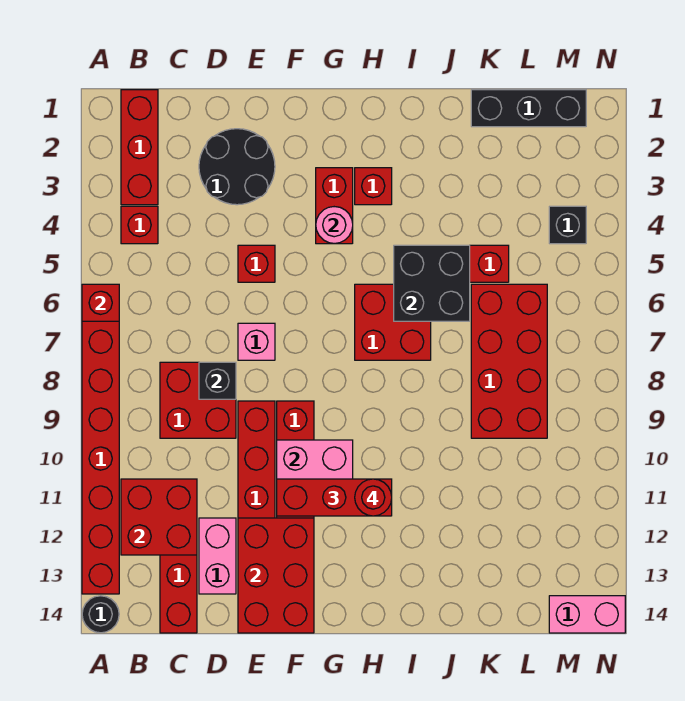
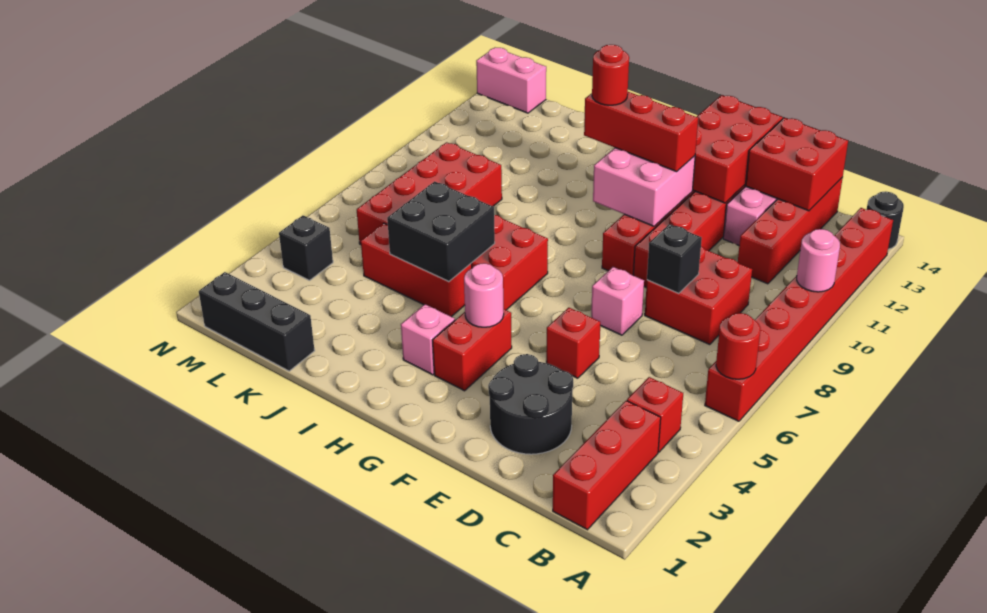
red 1x1 brick [82,284,119,321] -> red 1x1 round brick [716,313,761,379]
none -> pink 1x1 round brick [797,229,840,292]
red 2x2 brick [121,479,197,555] -> red 2x2 brick moved to [745,118,848,211]
red 1x1 brick [355,168,392,205] -> pink 1x1 brick [401,304,455,375]

